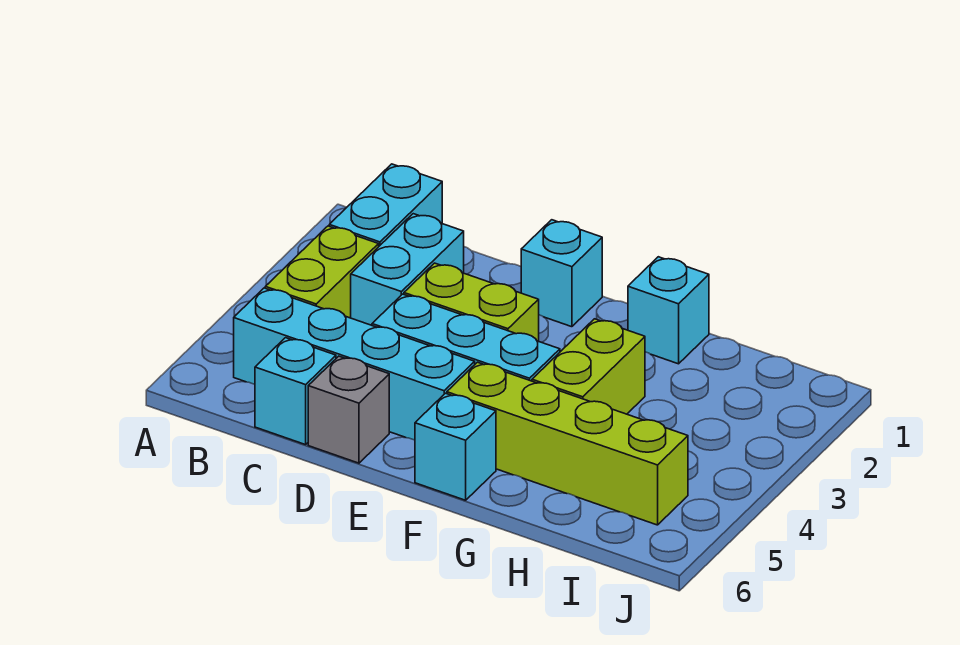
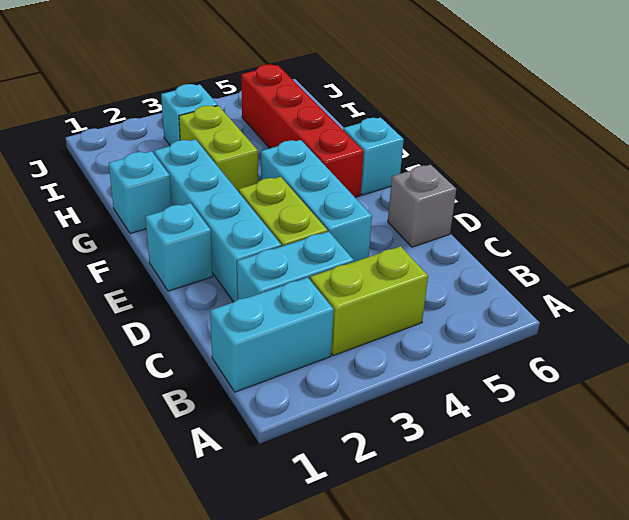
cyan 1x4 brick [234,288,475,440] -> cyan 1x4 brick moved to [154,139,281,302]
cyan 1x1 brick [255,338,336,445] -> cyan 1x1 brick moved to [161,84,218,145]
lime 1x4 brick [447,362,688,525] -> red 1x4 brick [241,64,364,197]
lime 1x2 brick [532,319,645,414] -> lime 1x2 brick turned to [179,106,258,192]

